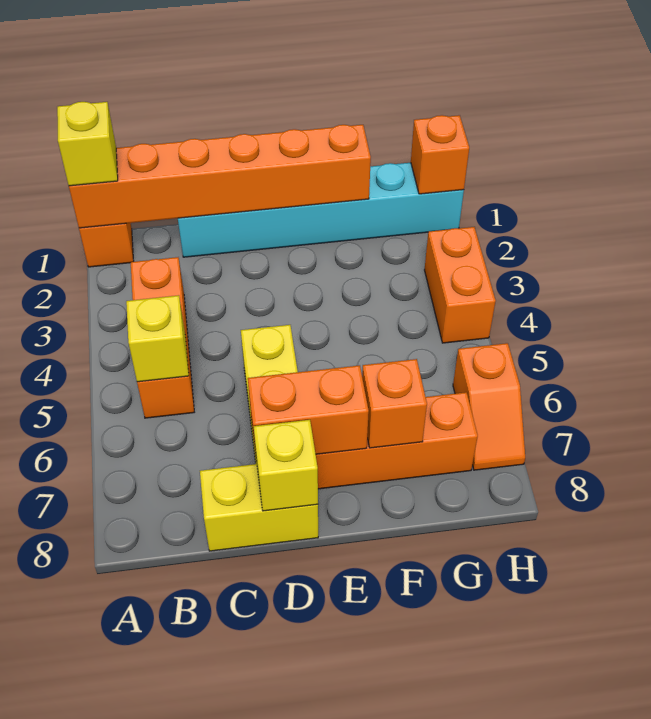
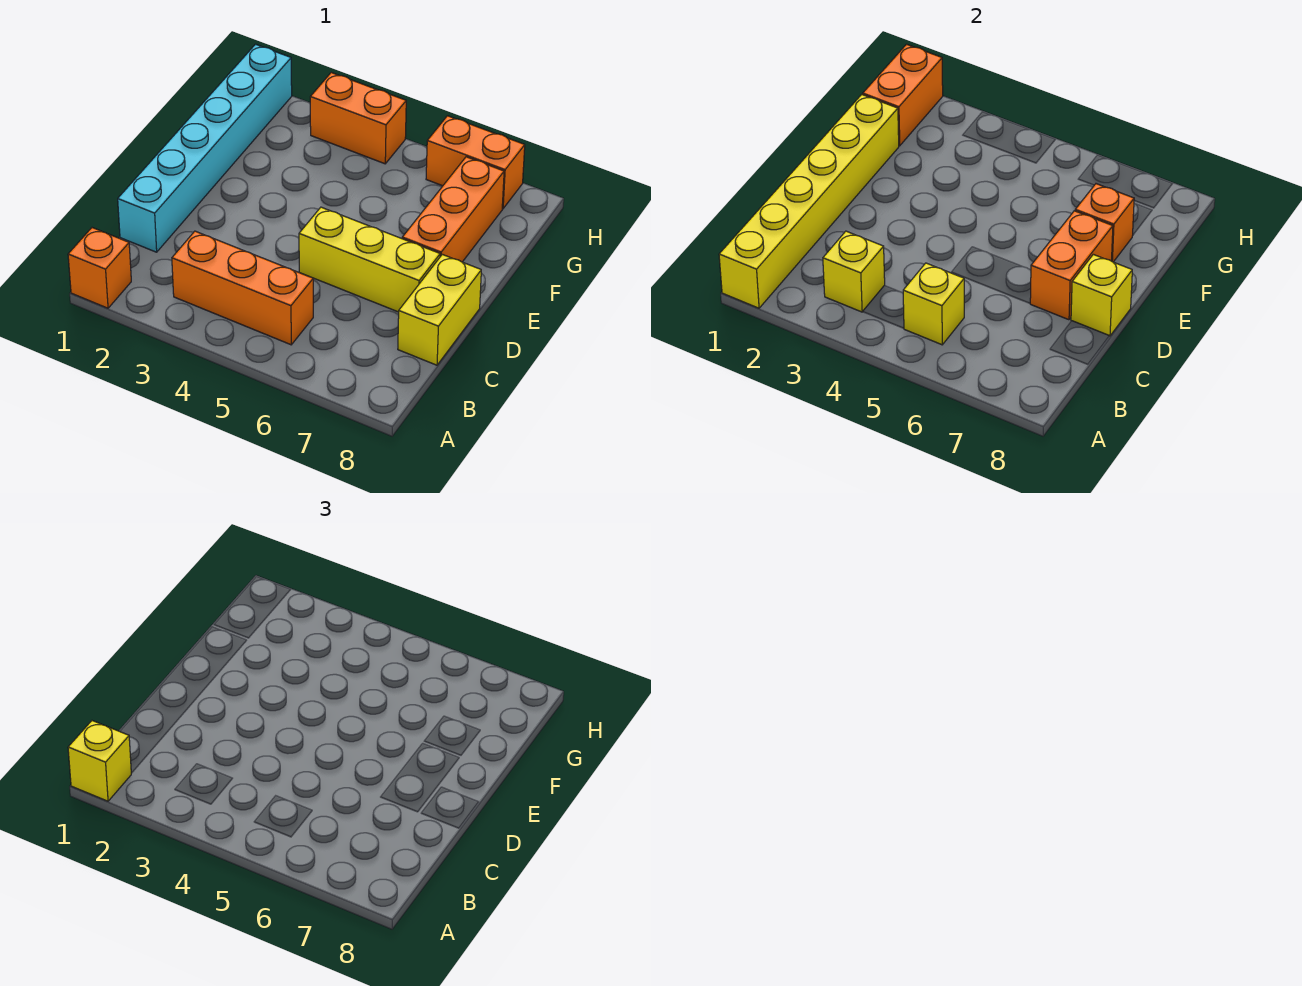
orange 1x6 brick [69,125,371,228] -> yellow 1x6 brick [719,95,899,308]
none -> yellow 1x1 brick [823,231,885,312]
orange 1x1 brick [411,115,469,194] -> orange 1x2 brick [863,44,943,146]
orange 1x2 slope [453,343,525,470] -> orange 1x2 brick [426,116,525,209]

